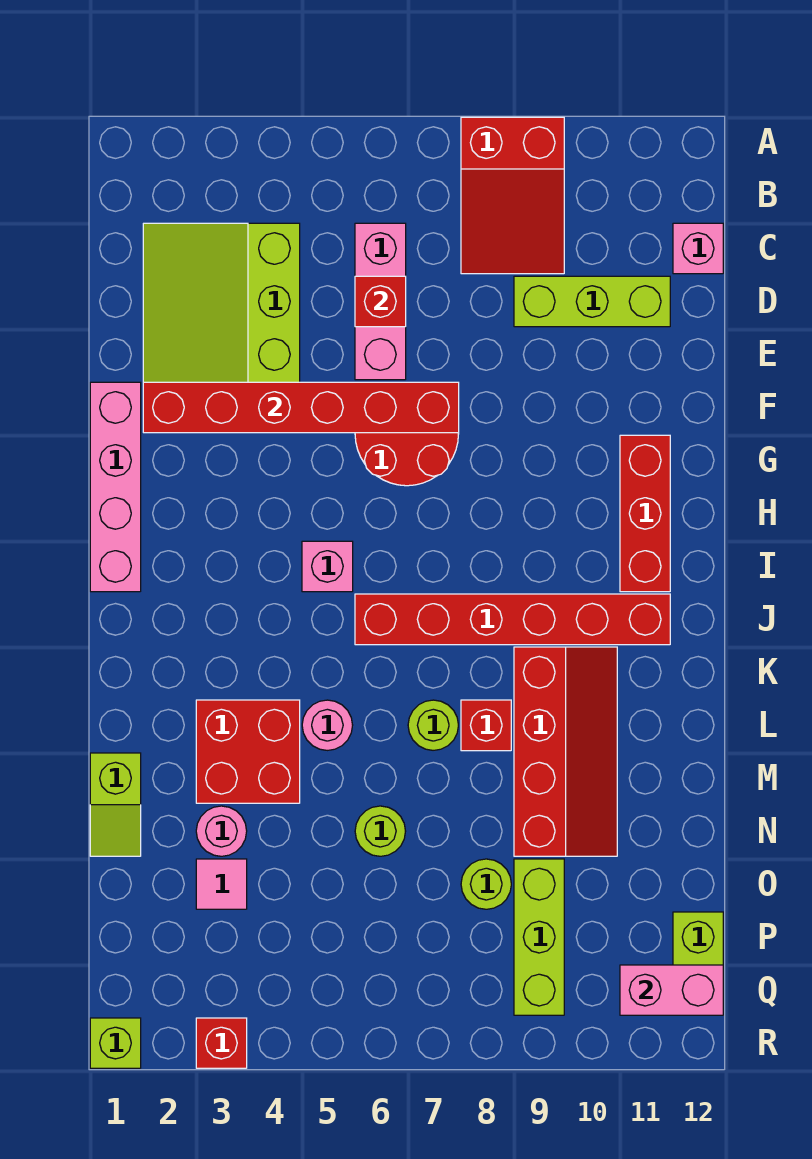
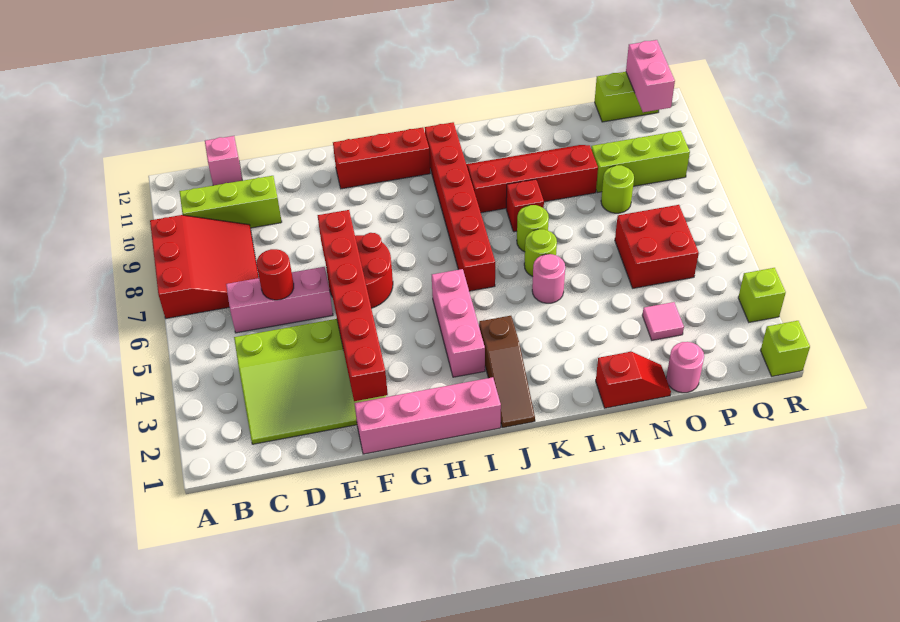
red 2x3 slope [461,117,564,274] -> red 3x3 slope [150,215,259,319]
red 1x1 brick [355,276,406,327] -> red 1x1 round brick [256,249,294,300]
lime 1x3 brick [514,276,670,327] -> lime 1x3 brick turned to [180,176,282,228]
pink 1x1 brick [302,541,353,592] -> pink 1x3 brick [432,269,485,377]
none -> brown 1x3 slope [479,316,535,428]
red 2x2 brick [196,700,300,803] -> red 2x2 brick moved to [615,205,699,288]
lime 1x2 slope [90,753,141,856] -> red 1x2 slope [596,352,671,408]
pink 1x1 round brick [196,806,247,856] -> pink 1x1 round brick moved to [666,342,704,393]
lime 1x1 round brick [355,806,406,856] -> lime 1x1 round brick moved to [524,229,557,276]
red 1x1 brick [196,1018,247,1068] -> lime 1x1 brick [738,268,786,322]

